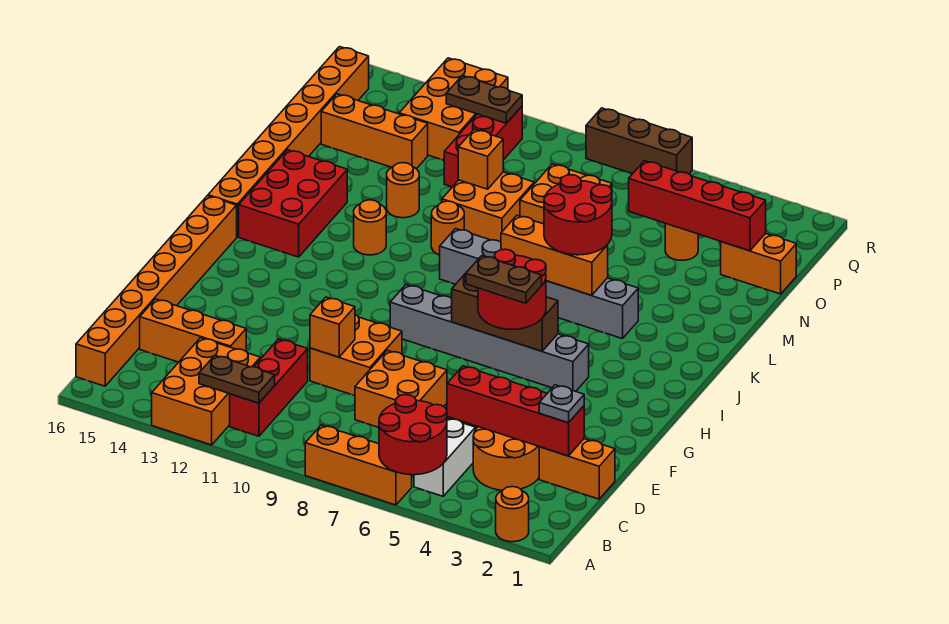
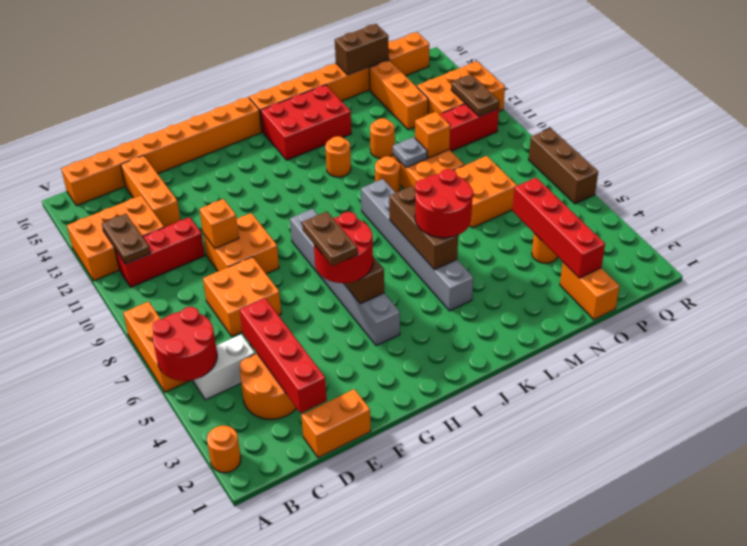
orange 1x2 brick [539,439,615,499] -> orange 1x2 brick turned to [301,389,371,458]
grey 1x1 plate [539,385,584,423] -> grey 1x1 plate moved to [393,137,427,168]
orange 1x3 brick [501,215,608,295] -> brown 1x3 brick [389,186,458,270]
none -> brown 1x2 brick [335,24,389,75]

